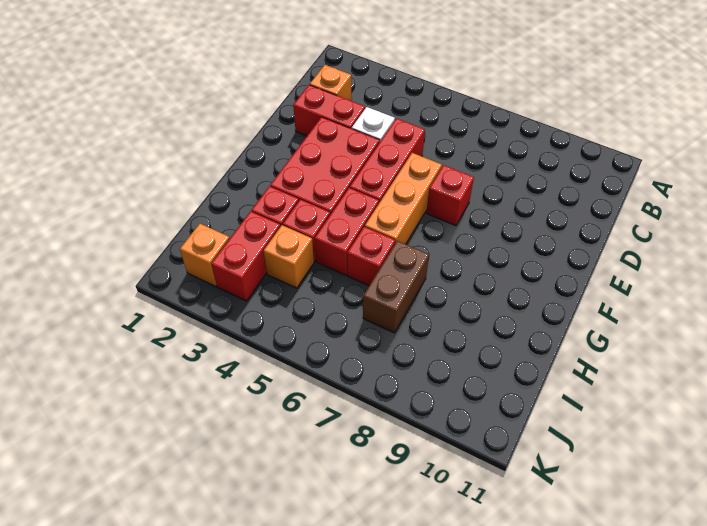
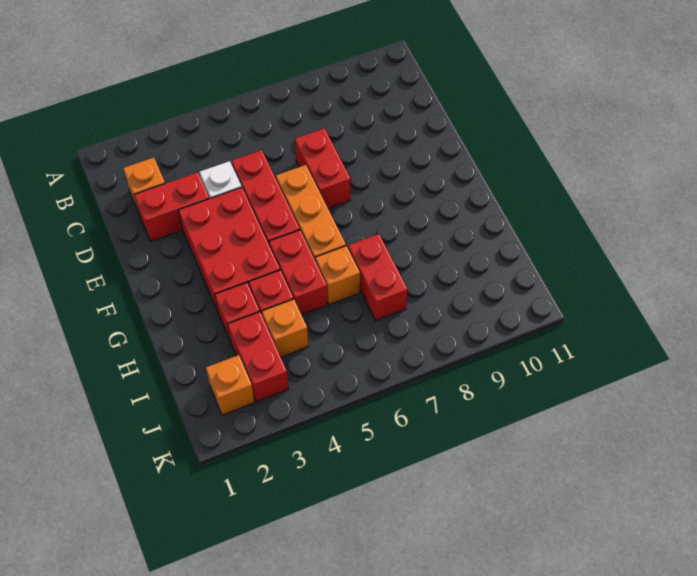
red 1x1 brick [426,165,474,226] -> red 1x2 brick [295,128,350,209]
red 1x1 brick [347,227,395,286] -> orange 1x1 brick [315,246,360,305]
brown 1x2 brick [363,241,429,333] -> red 1x2 brick [348,234,408,321]

